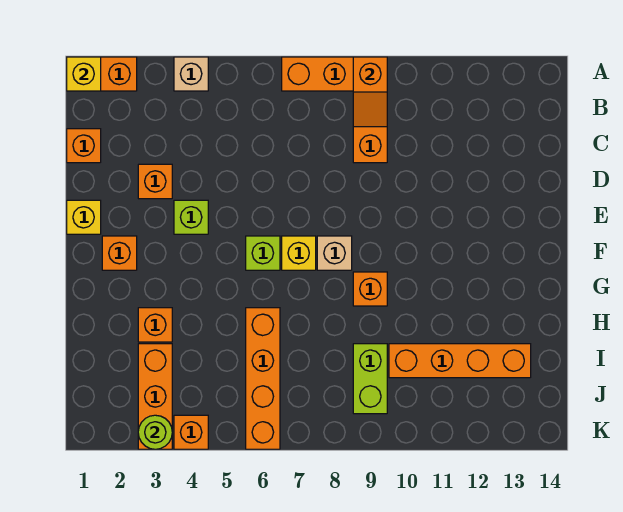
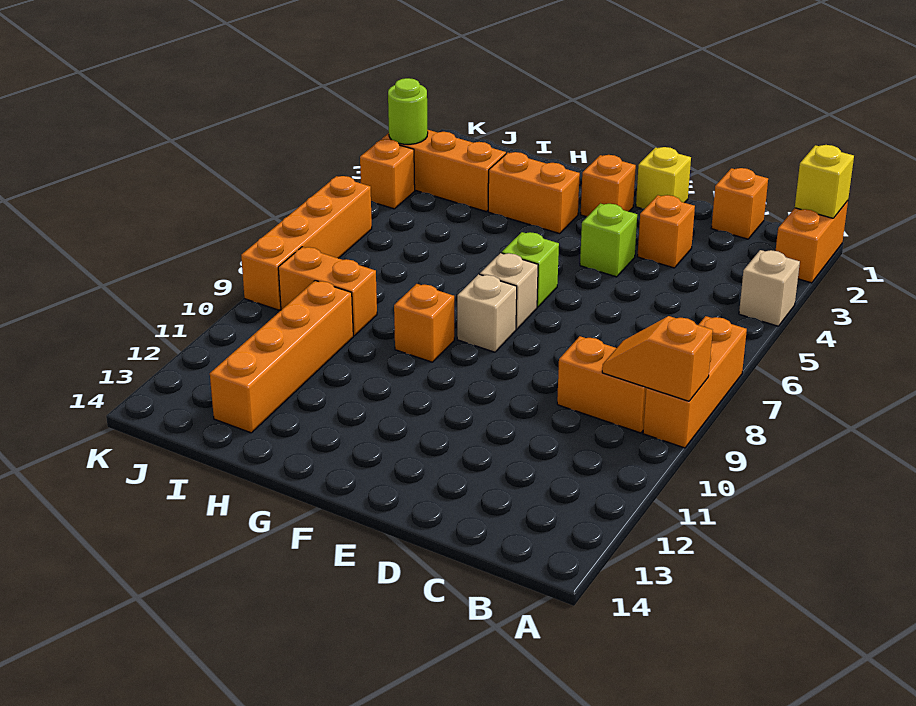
yellow 1x1 brick [282,236,316,270] -> tan 1x1 brick [480,253,538,329]
orange 1x1 brick [138,308,172,342] -> orange 1x2 brick [488,152,580,233]
orange 1x4 brick [246,308,280,449] -> orange 1x4 brick turned to [241,176,372,310]
lime 1x2 brick [353,344,387,414] -> orange 1x2 brick [278,247,377,336]

